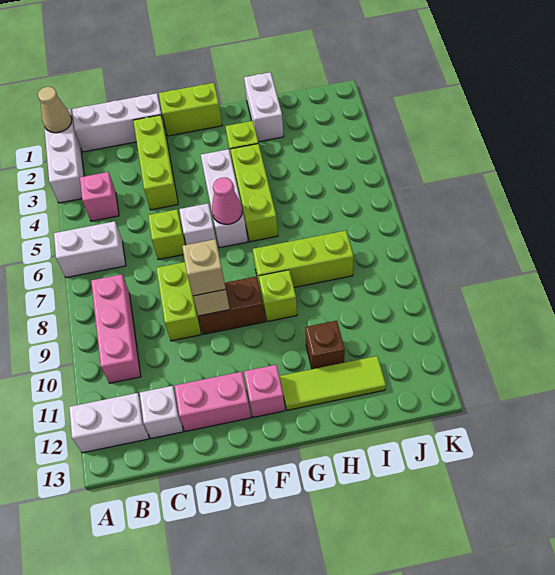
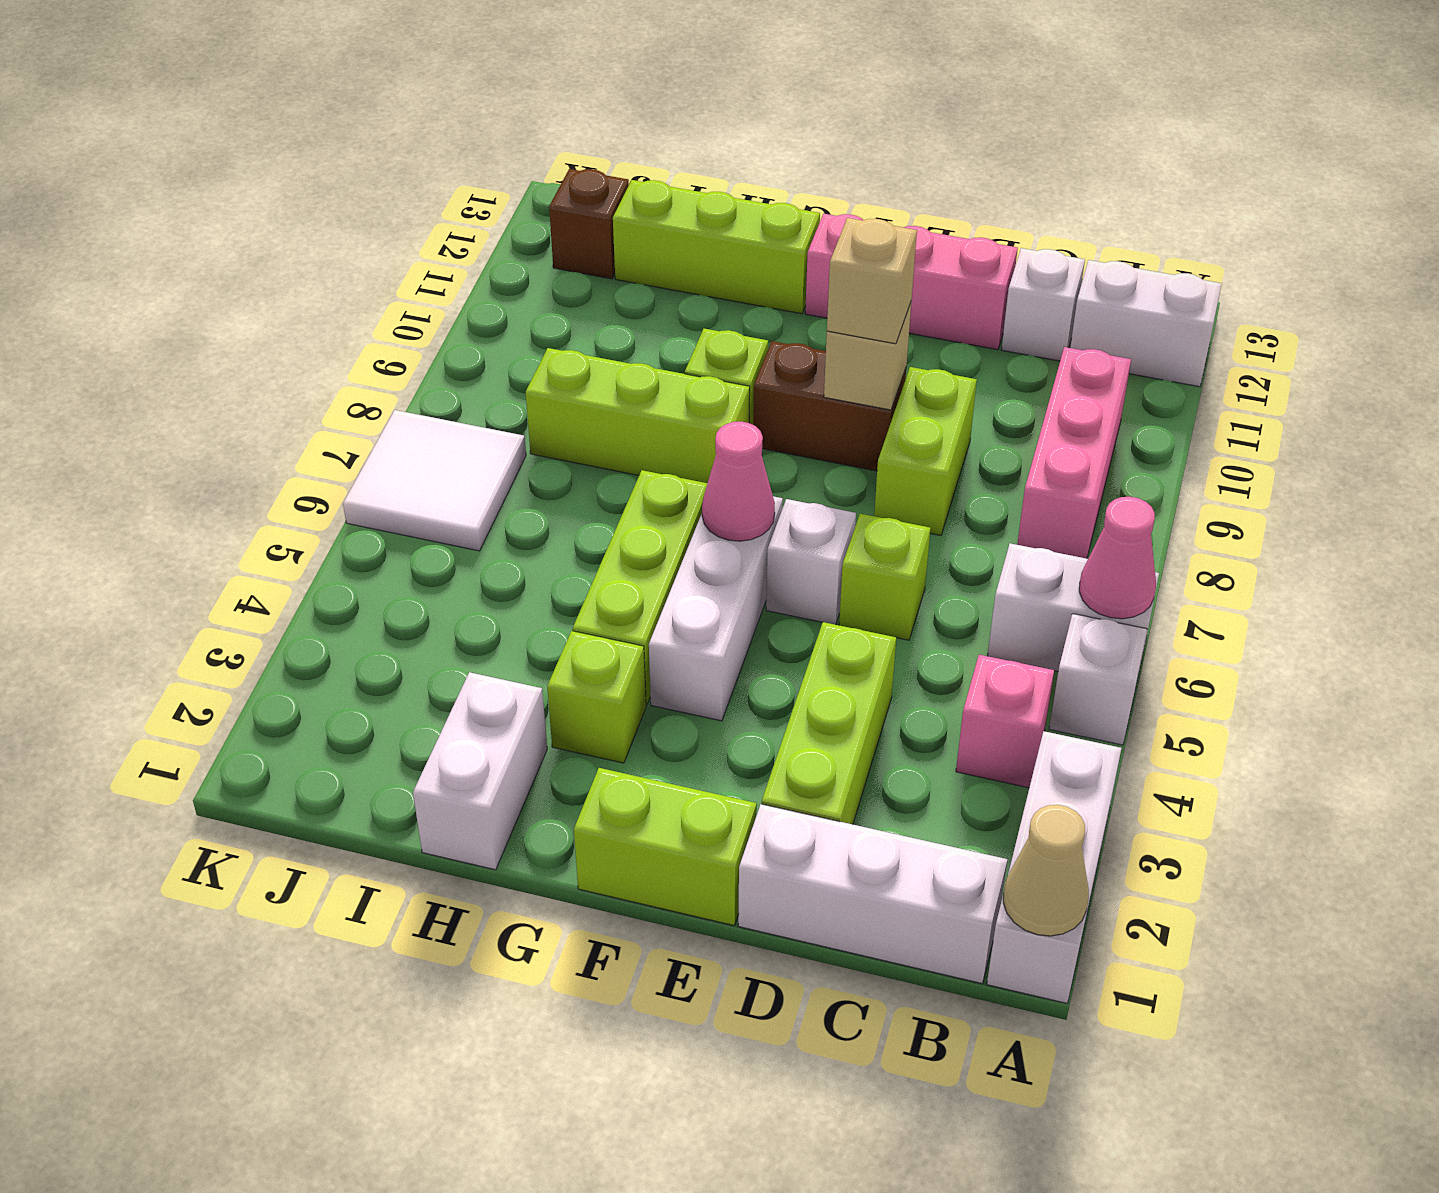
none -> white 1x1 brick [1049,614,1147,745]
none -> pink 1x1 cone [1079,497,1156,619]
lime 1x3 tile [280,356,386,410] -> lime 1x3 brick [613,180,820,314]
brown 1x1 brick [305,321,345,369] -> brown 1x1 brick moved to [549,169,629,279]
none -> white 2x2 tile [343,410,526,551]

